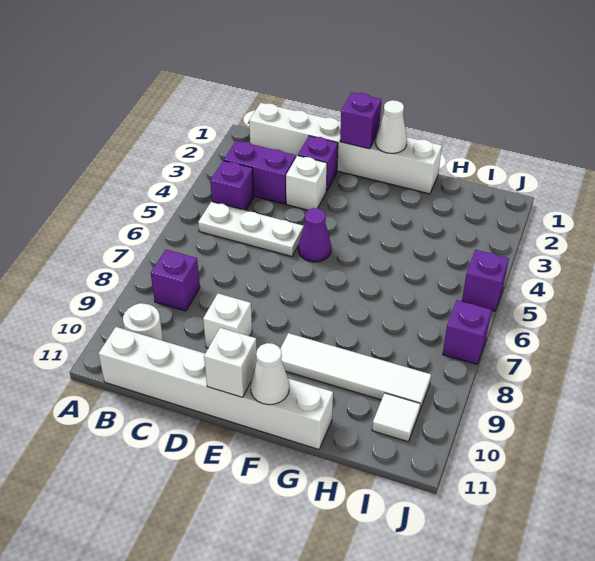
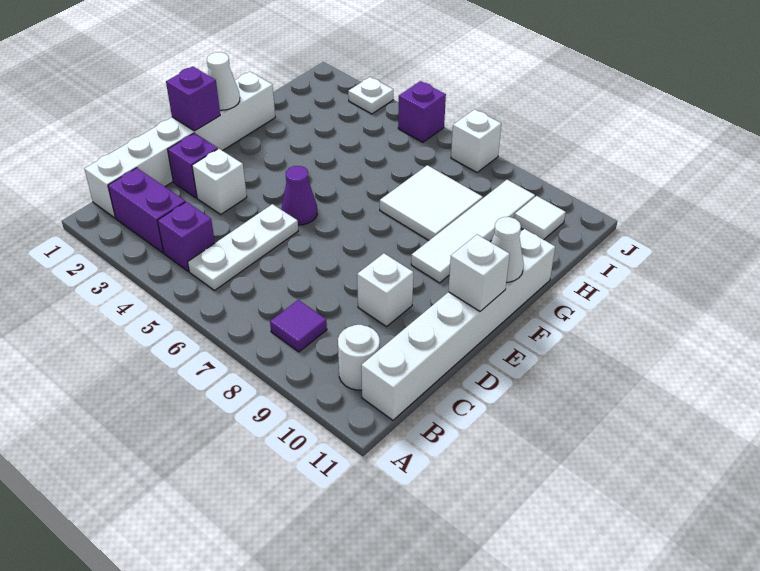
purple 1x2 brick [224,141,296,204] -> purple 1x2 brick turned to [108,168,185,253]
purple 1x1 brick [151,250,200,311] -> purple 1x1 tile [270,300,327,352]
none -> white 2x2 tile [380,165,483,240]
none -> white 1x1 plate [348,77,393,114]
purple 1x1 brick [443,300,492,364] -> white 1x1 brick [451,109,501,172]

